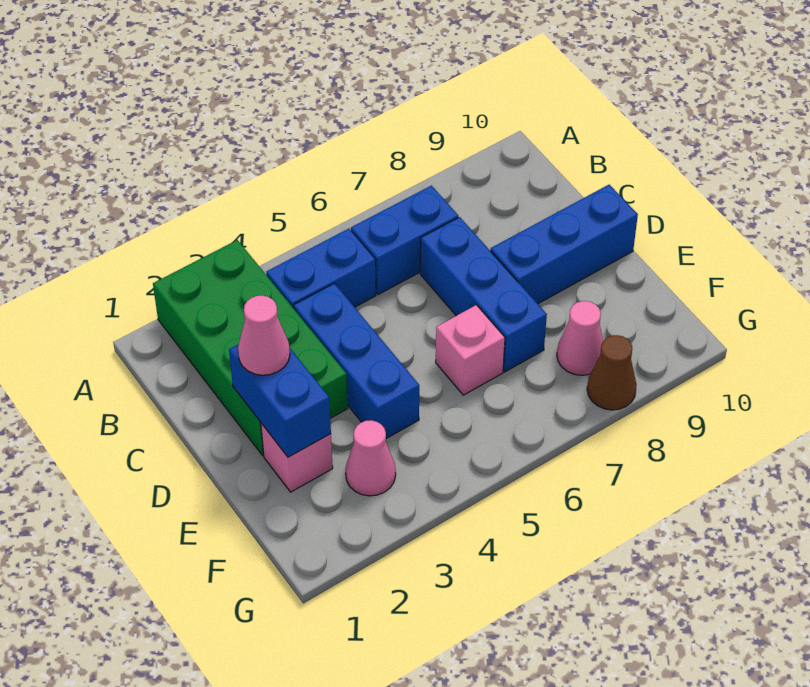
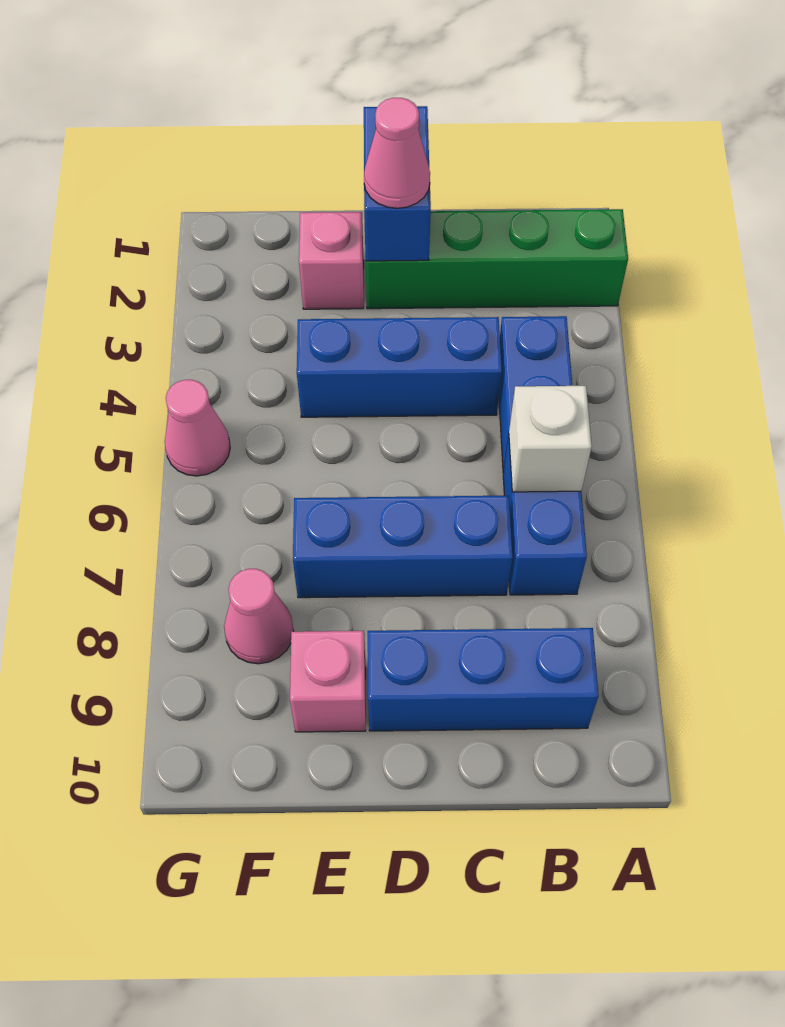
green 2x4 brick [153,240,348,455] -> green 1x4 brick [366,209,628,309]
none -> white 1x1 brick [509,386,592,492]
blue 1x2 brick [229,344,331,457] -> blue 1x2 brick turned to [364,106,431,261]
blue 1x3 brick [490,185,638,304] -> blue 1x3 brick turned to [368,628,599,731]
pink 1x1 brick [436,305,505,395] -> pink 1x1 brick moved to [290,631,366,732]
pink 1x1 cone [346,420,396,496] -> pink 1x1 cone moved to [165,380,230,476]
brown 1x1 cone [587,335,637,410] -> none

